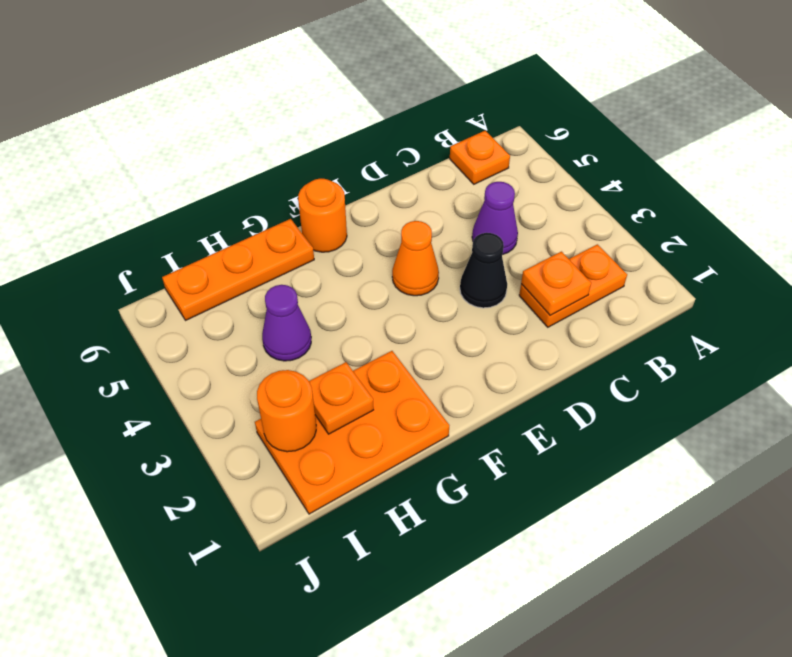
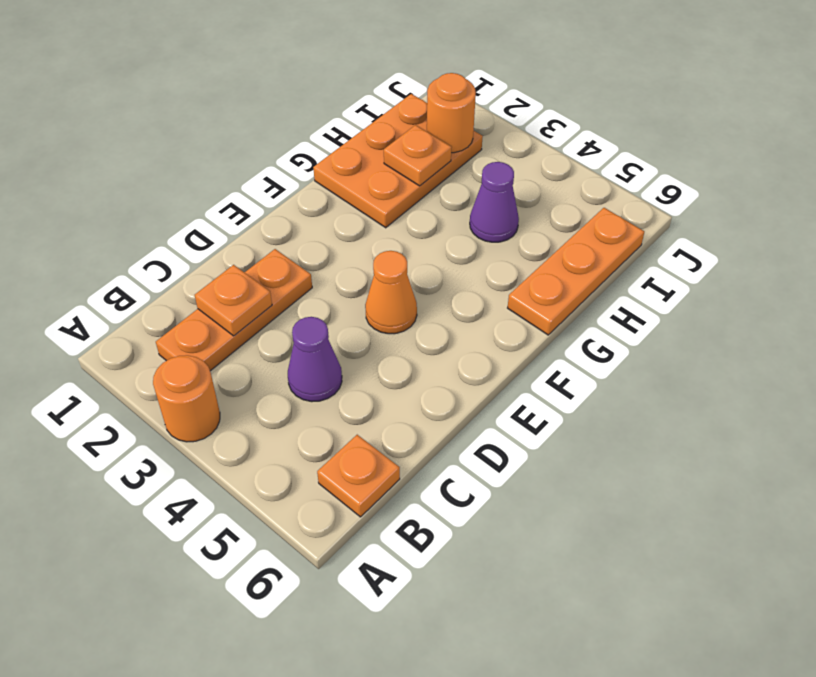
orange 1x2 plate [519,244,627,327] -> orange 1x3 plate [156,249,312,371]
black 1x1 cone [460,233,507,308] -> none
orange 1x1 round brick [298,179,347,252] -> orange 1x1 round brick moved to [153,355,220,442]

